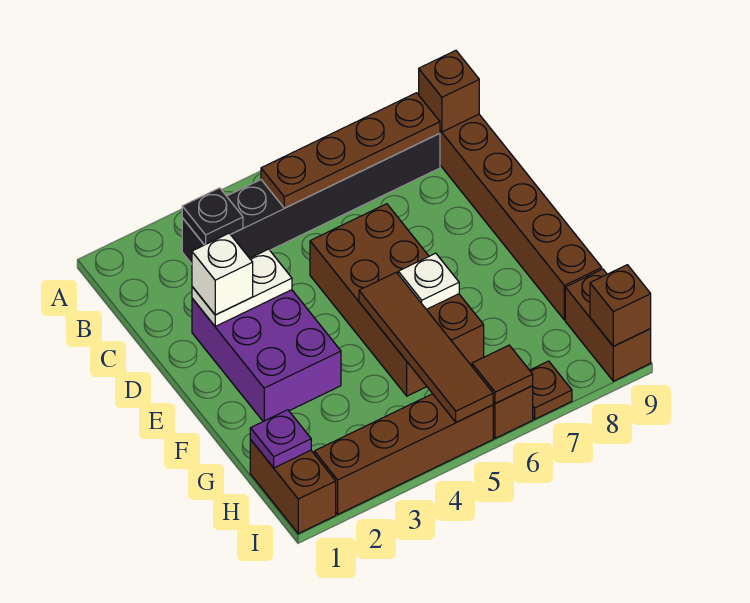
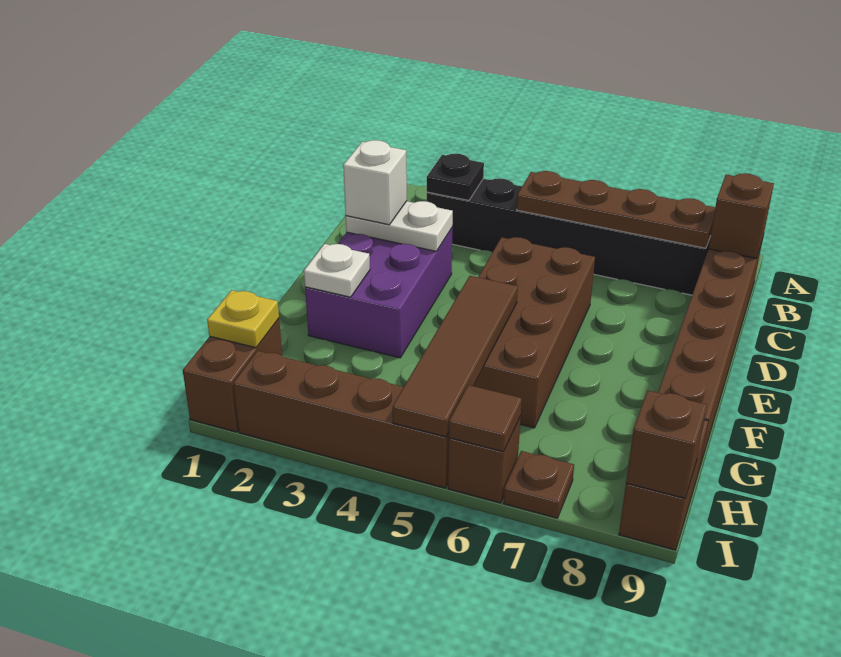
white 1x1 plate [398,253,459,309] -> white 1x1 plate moved to [304,244,370,297]
purple 1x1 plate [250,410,311,468] -> yellow 1x1 plate [207,290,279,348]

